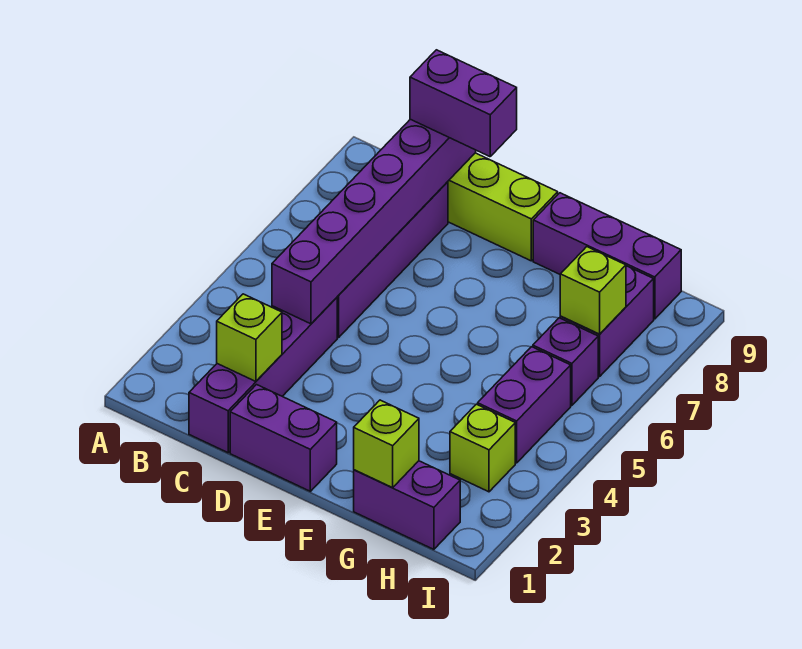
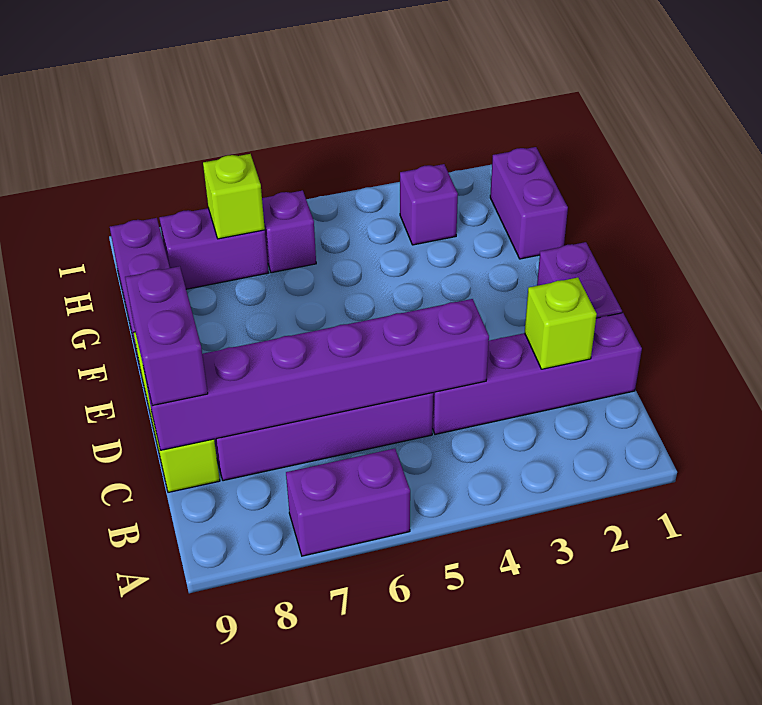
lime 1x1 brick [354,400,419,488] -> none
lime 1x1 brick [450,404,515,492] -> purple 1x1 brick [400,164,458,245]
purple 1x2 brick [478,347,571,463] -> purple 1x2 brick moved to [286,449,410,556]

